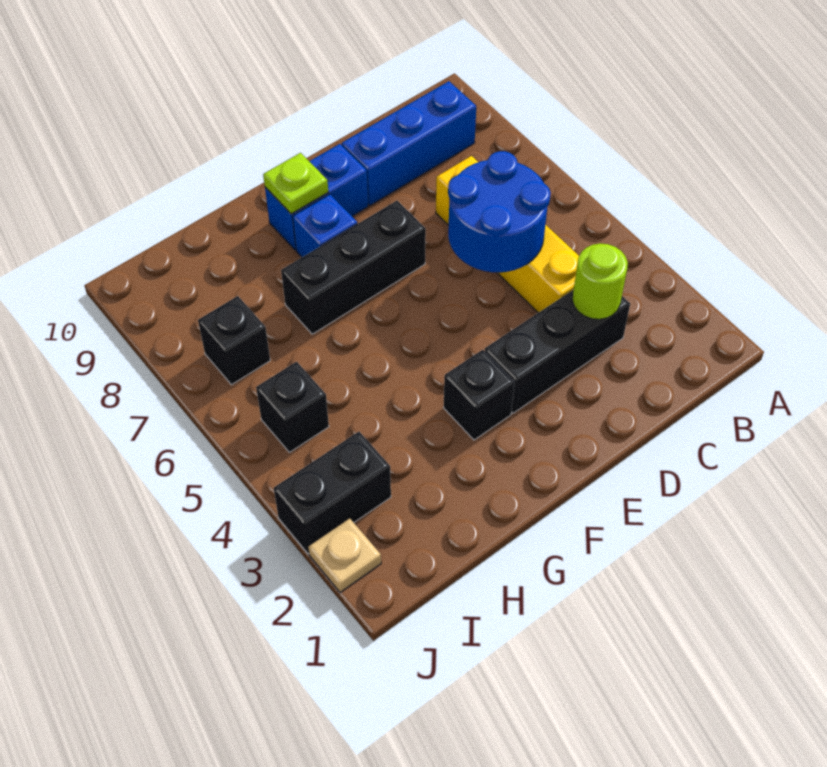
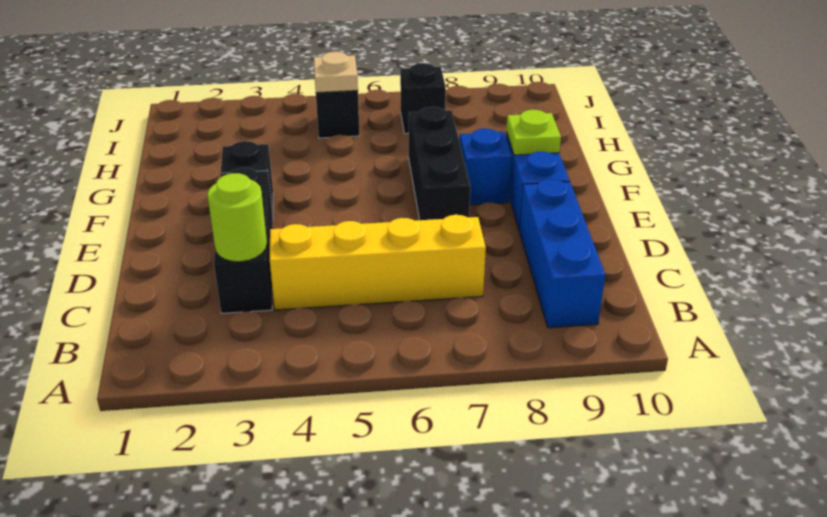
blue 2x2 round brick [448,151,551,273] -> none
black 1x2 brick [274,432,391,554] -> none
tan 1x1 plate [308,518,381,592] -> tan 1x1 plate moved to [314,52,358,93]

